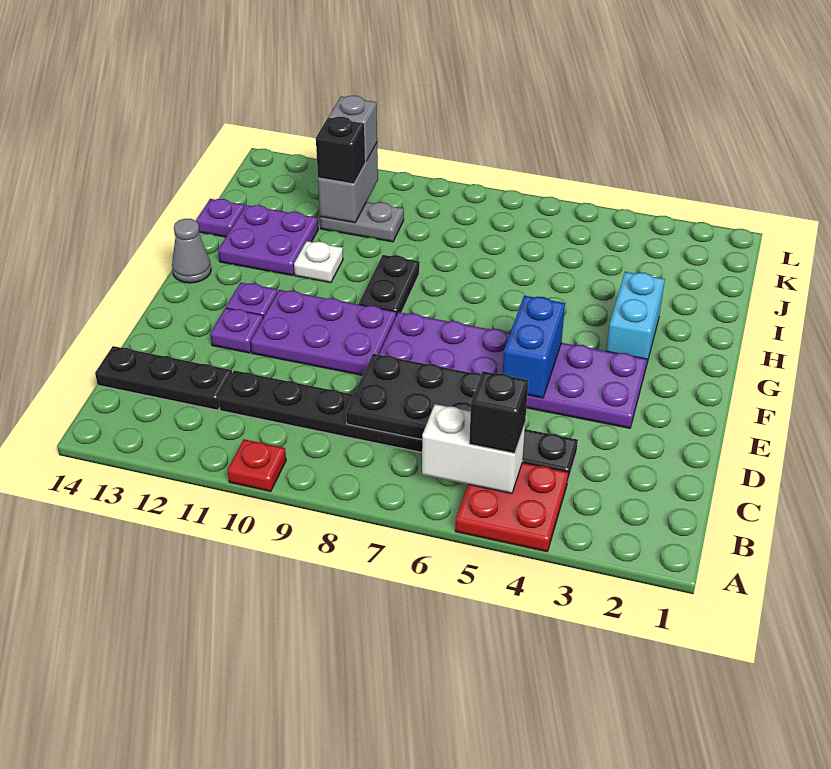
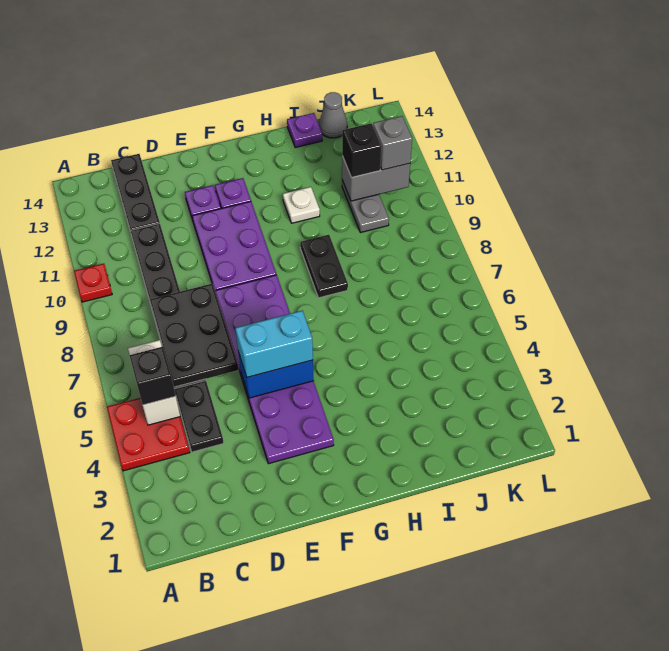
cyan 1x2 brick [606,272,665,366] -> cyan 1x2 brick moved to [235,311,313,377]
black 1x2 plate [359,255,420,316] -> black 1x2 plate turned to [300,235,348,298]
grey 1x1 cone [172,219,211,283] -> grey 1x1 cone moved to [319,92,347,138]
purple 2x2 plate [218,205,318,276] -> none

